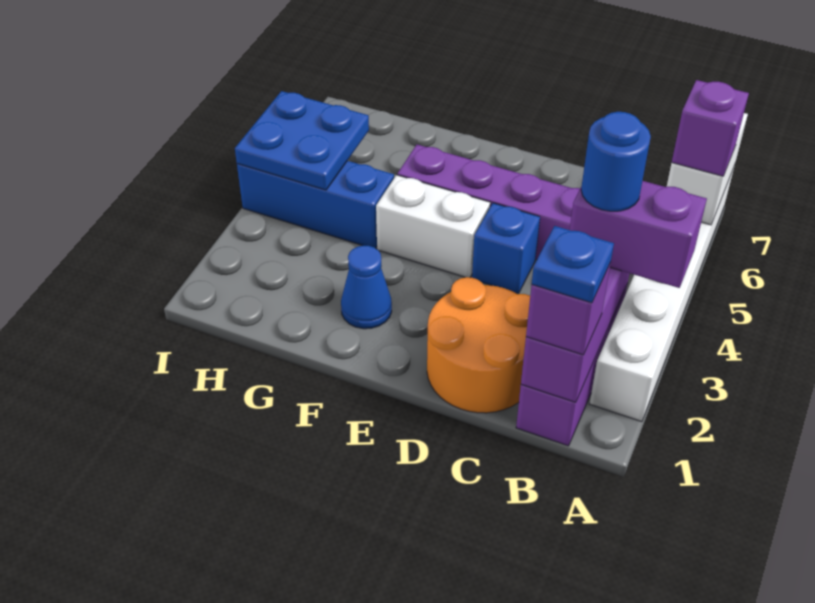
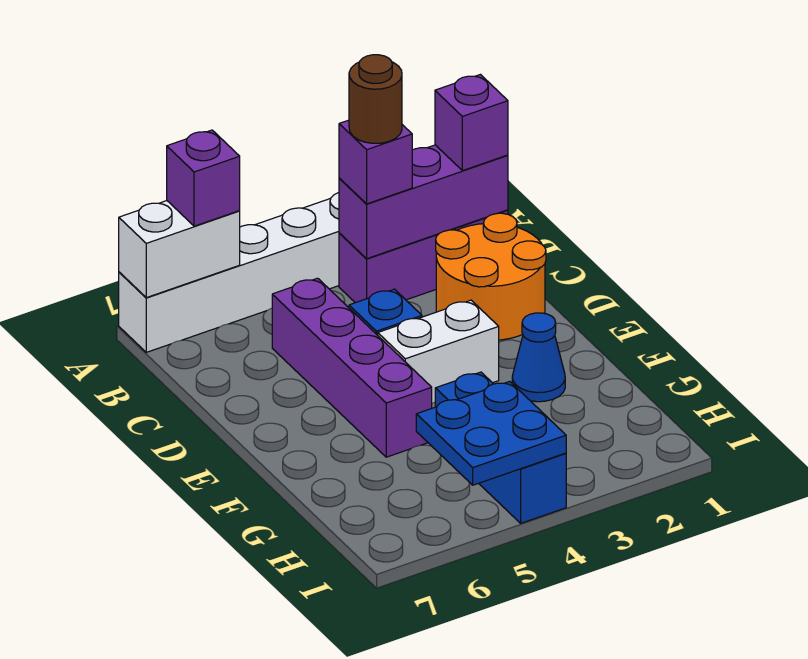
purple 1x2 brick [570,181,707,288] -> purple 1x1 brick [339,120,412,204]
blue 1x1 plate [532,226,614,303] -> none
blue 1x1 round brick [581,112,651,211] -> brown 1x1 round brick [349,55,402,143]
white 1x2 brick [376,175,490,277] -> white 1x2 brick turned to [378,300,499,403]

